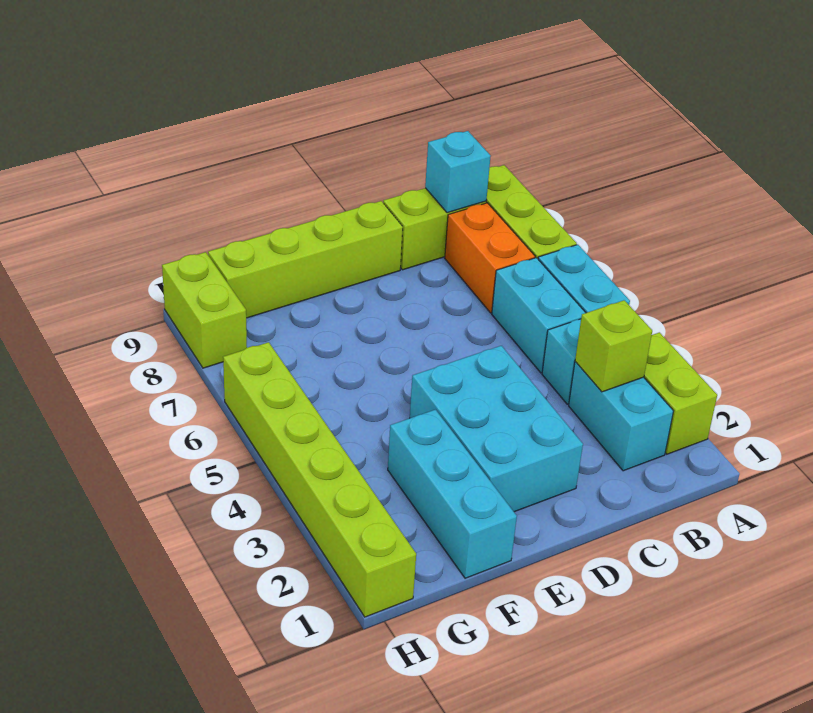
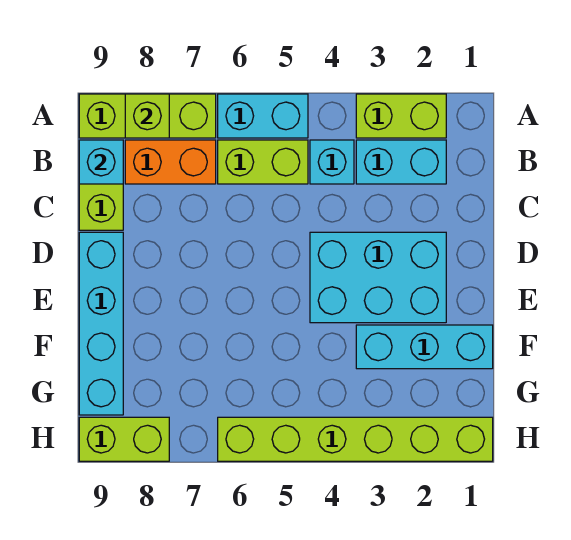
lime 1x1 brick [575,300,652,392] -> lime 1x1 brick moved to [125,94,169,138]
cyan 1x2 brick [492,258,586,373] -> lime 1x2 brick [218,140,308,184]
lime 1x4 brick [208,201,403,318] -> cyan 1x4 brick [79,232,123,415]

